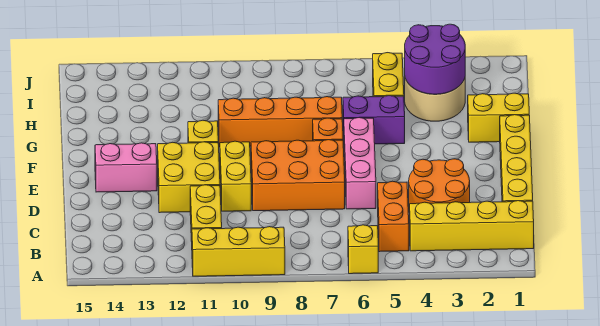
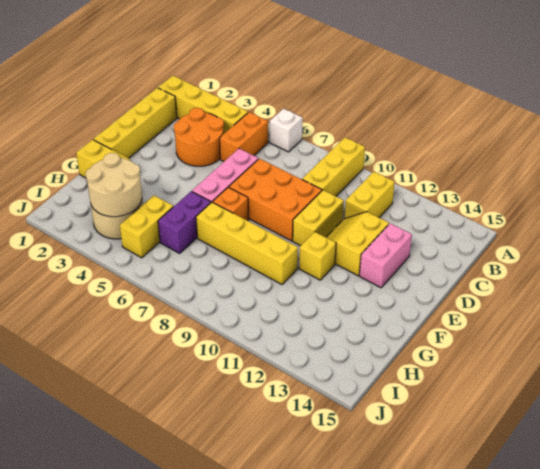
yellow 1x1 brick [348,225,378,274] -> white 1x1 brick [270,109,303,152]
yellow 1x3 brick [192,227,285,276] -> yellow 1x3 brick turned to [302,138,365,196]
yellow 2x2 brick [158,142,220,213] -> yellow 2x2 slope [326,212,389,276]
pink 1x2 brick [95,143,157,192] -> pink 1x2 brick turned to [359,223,412,288]
purple 1x2 brick [343,95,405,144] -> purple 1x2 brick turned to [158,191,211,253]
orange 1x4 brick [218,97,342,147] -> yellow 1x4 brick [196,202,298,284]
purple 2x2 round brick [405,24,465,94] -> tan 2x2 round brick [85,153,142,217]

